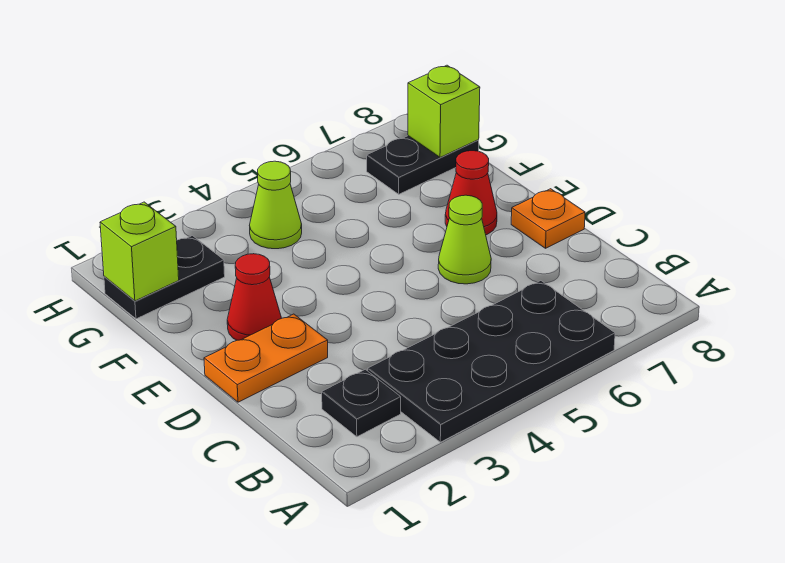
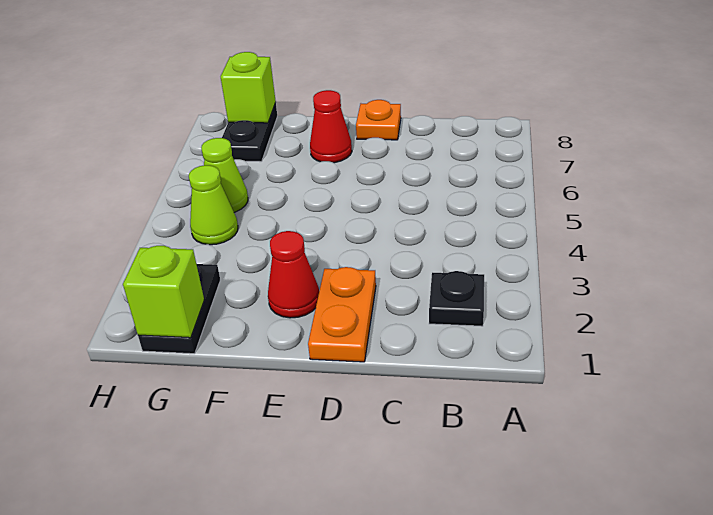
black 2x4 plate [368,281,615,442] -> none
lime 1x1 cone [438,195,491,284] -> lime 1x1 cone moved to [201,138,248,212]

